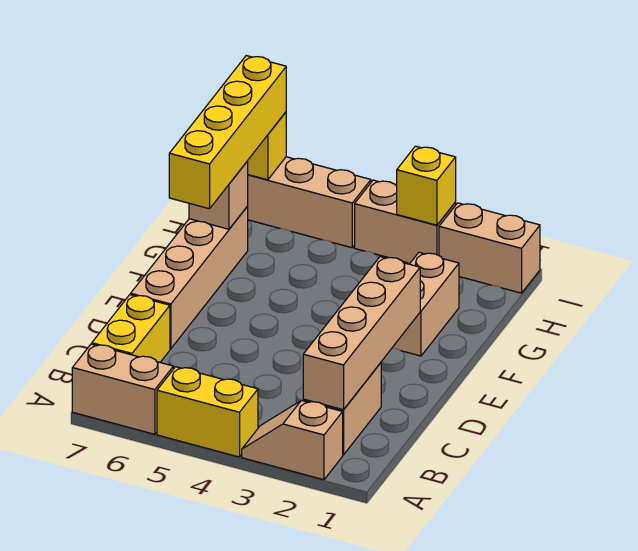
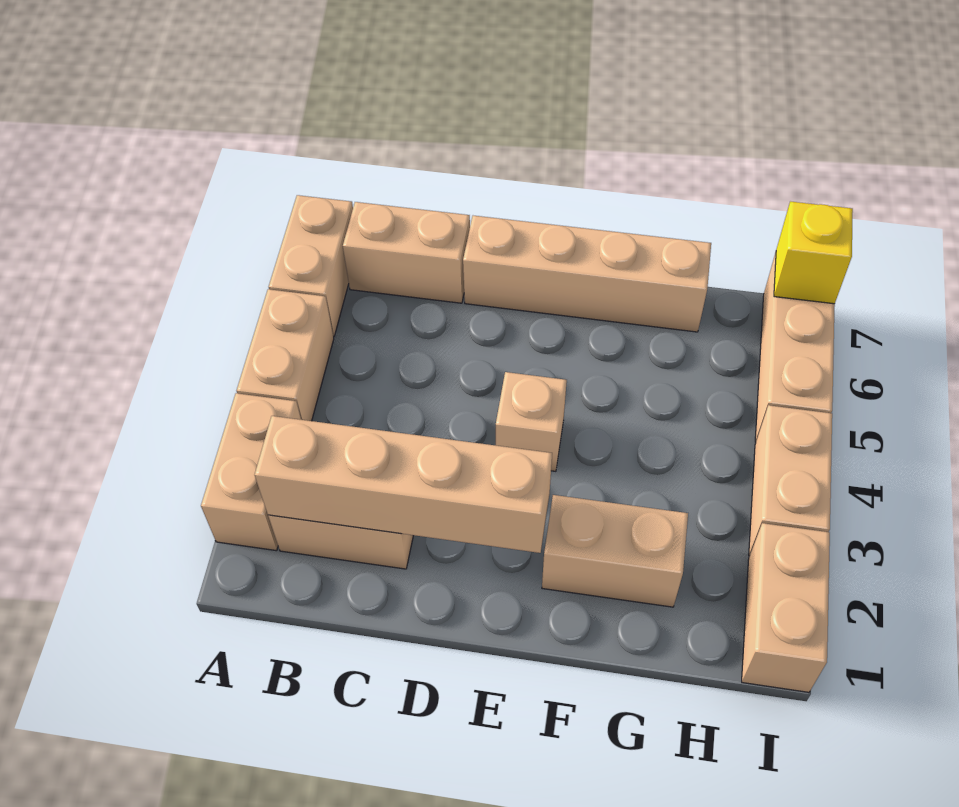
tan 1x2 slope [242,400,343,480] -> tan 1x2 brick [201,393,301,551]
yellow 1x2 brick [157,367,258,457] -> tan 1x2 brick [237,289,334,421]
yellow 1x2 brick [92,295,170,362] -> tan 1x2 brick [343,202,470,303]
yellow 1x4 brick [169,56,286,209] -> none
tan 1x1 brick [189,161,248,229] -> tan 1x1 brick moved to [496,372,567,471]
yellow 1x1 brick [397,146,456,225] -> none

